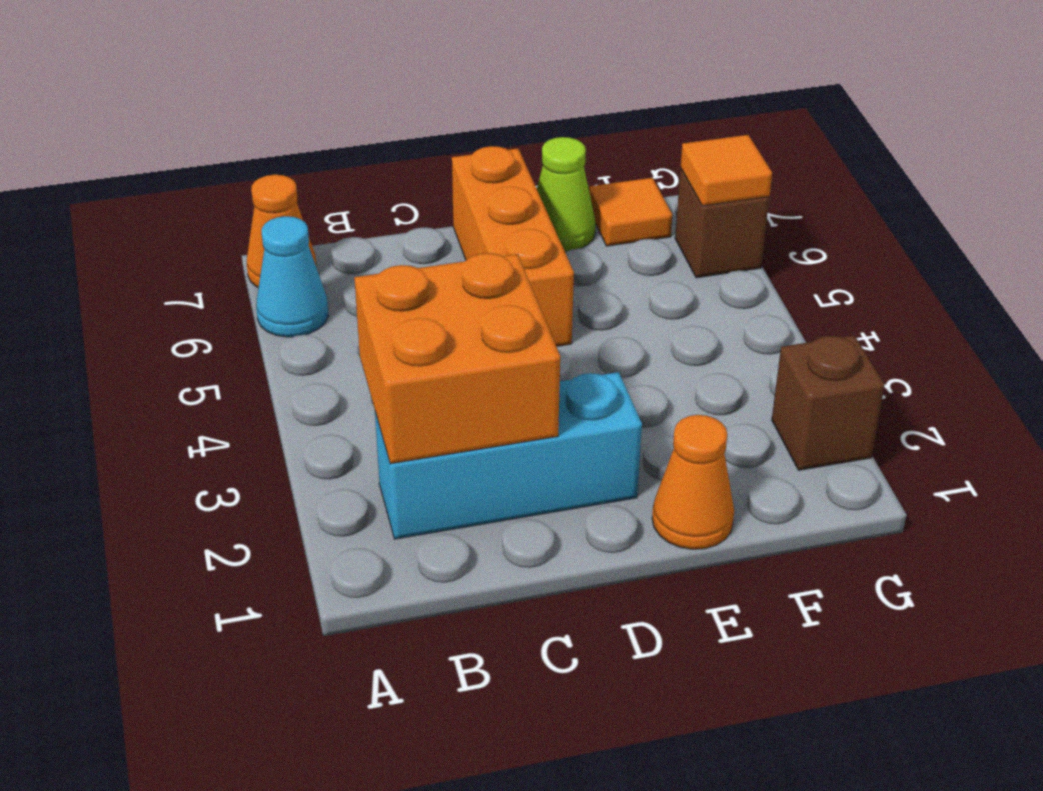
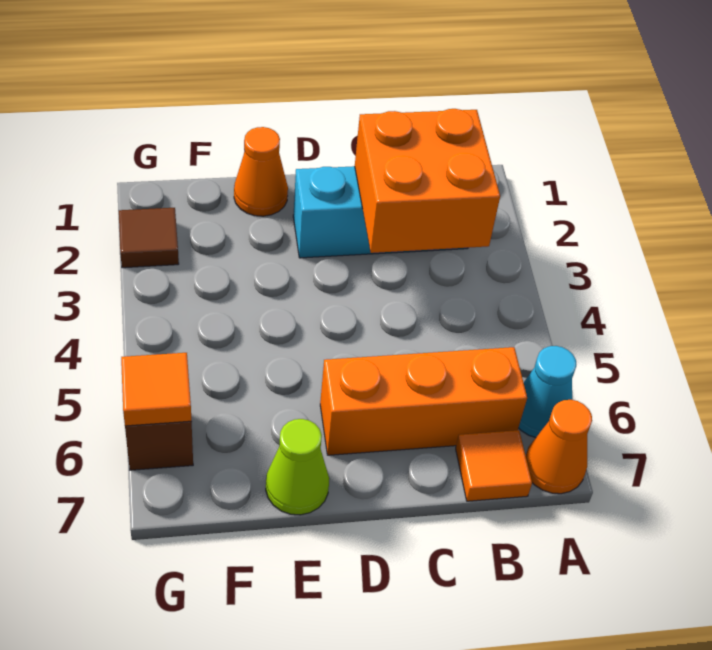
orange 1x3 brick [452,146,574,346] -> orange 1x3 brick turned to [320,347,527,455]
orange 1x1 tile [589,178,672,246] -> orange 1x1 tile moved to [456,430,532,501]
brown 1x1 brick [772,335,885,470] -> brown 1x1 tile [119,208,179,268]

